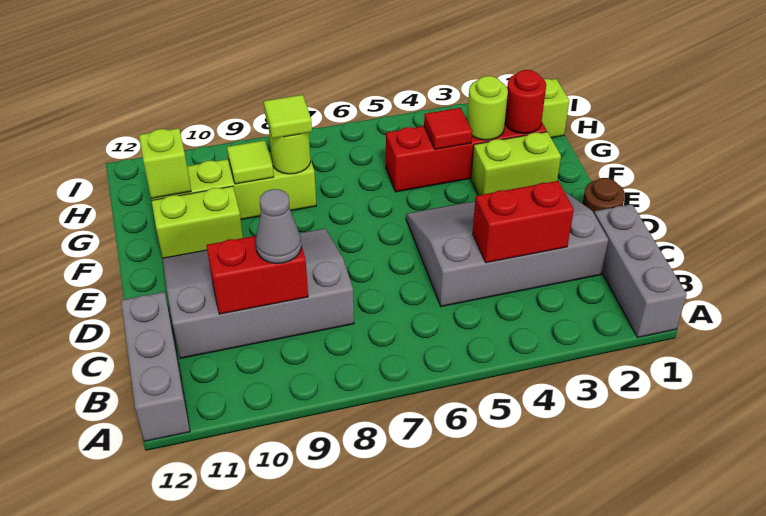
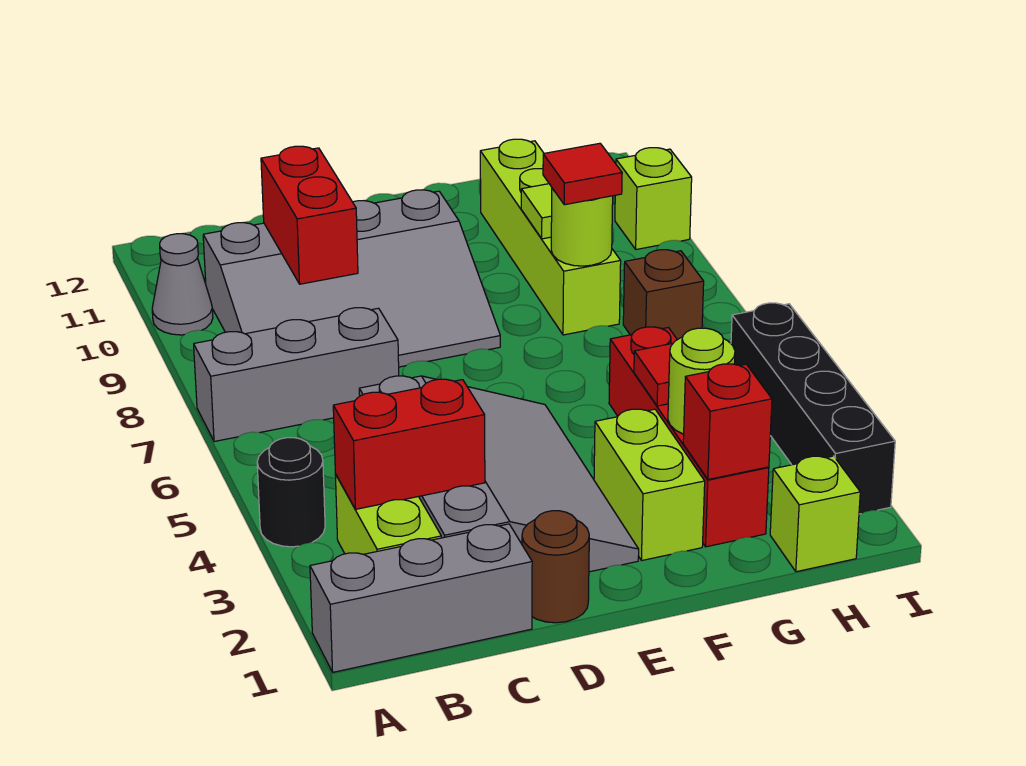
none -> black 1x1 round brick [257,438,325,547]
grey 1x3 brick [121,292,190,441] -> grey 1x3 brick moved to [194,308,399,442]
red 1x2 brick [472,181,574,263] -> red 1x2 brick turned to [333,379,485,509]
grey 3x4 slope [162,229,354,358] -> grey 3x4 slope turned to [203,190,500,367]
grey 1x1 cone [256,189,301,264] -> grey 1x1 cone moved to [152,234,213,335]
lime 1x2 brick [151,186,243,258] -> lime 1x2 brick moved to [335,474,441,554]
red 1x1 round brick [505,70,546,134] -> red 1x1 brick [683,364,772,480]
lime 1x1 tile [264,95,312,139] -> red 1x1 tile [543,143,622,205]
lime 1x1 brick [139,128,191,198] -> lime 1x1 brick moved to [615,148,692,249]
none -> brown 1x1 brick [623,250,704,340]
none -> black 1x4 brick [731,303,895,514]

